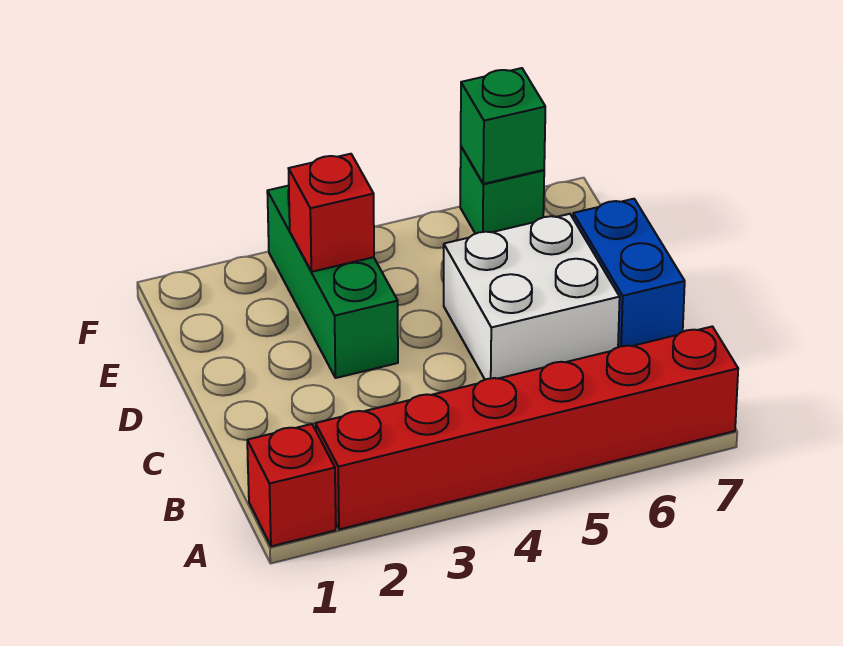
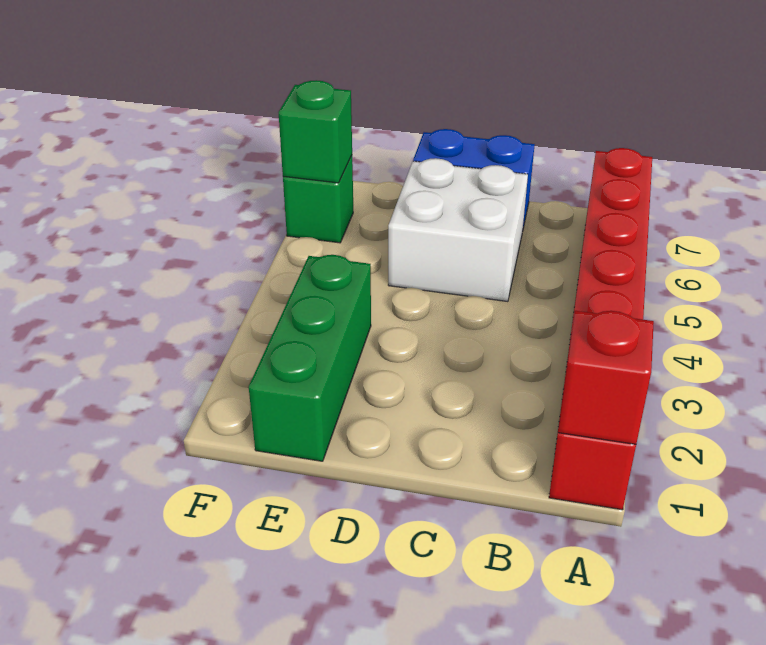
green 1x3 brick [267,186,398,378] -> green 1x3 brick turned to [249,255,371,461]
red 1x1 brick [289,154,374,272] -> red 1x1 brick moved to [558,311,654,444]

